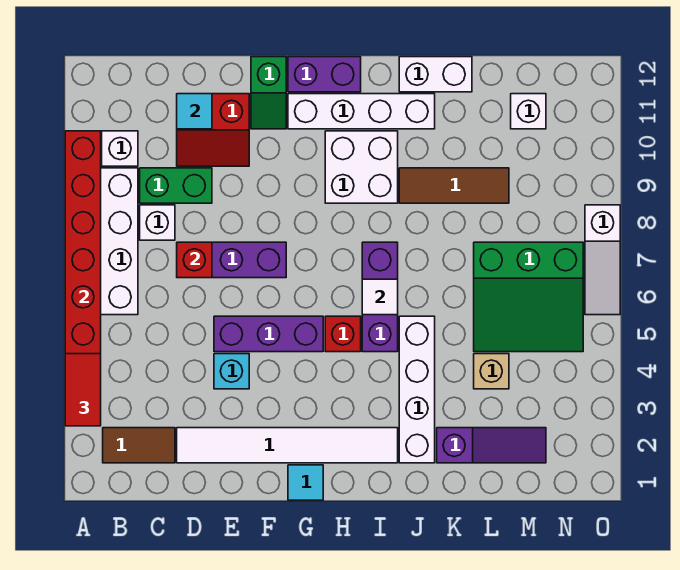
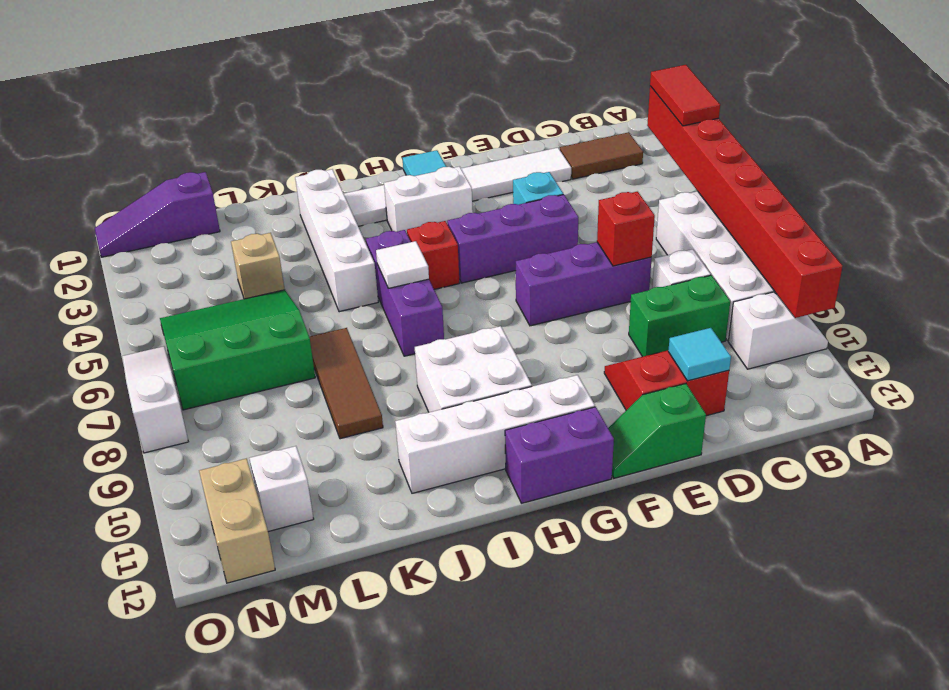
green 1x2 slope [251,57,286,129] -> green 1x2 slope turned to [608,384,706,478]
brown 1x3 tile [399,168,509,203] -> brown 1x3 tile turned to [309,328,383,439]
white 1x2 brick [399,57,472,92] -> white 1x2 brick moved to [384,166,473,233]
purple 1x3 slope [437,428,546,463] -> purple 1x3 slope moved to [95,172,220,257]
none -> tan 1x2 brick [199,458,275,583]

